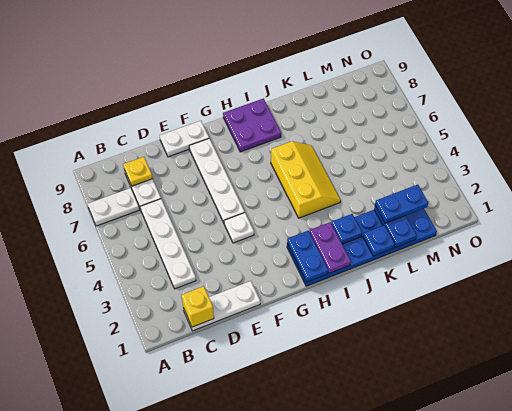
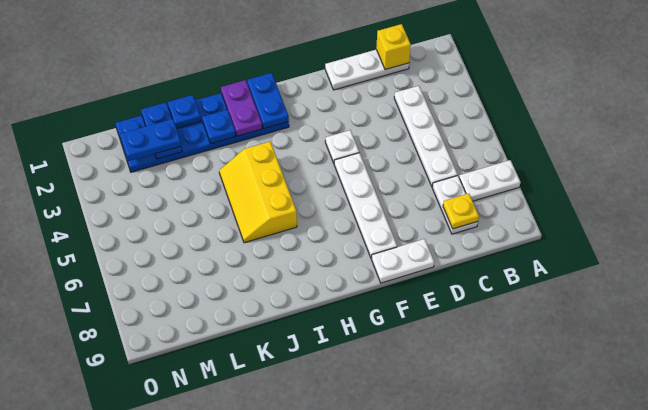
purple 2x2 plate [223,99,281,152] -> none

